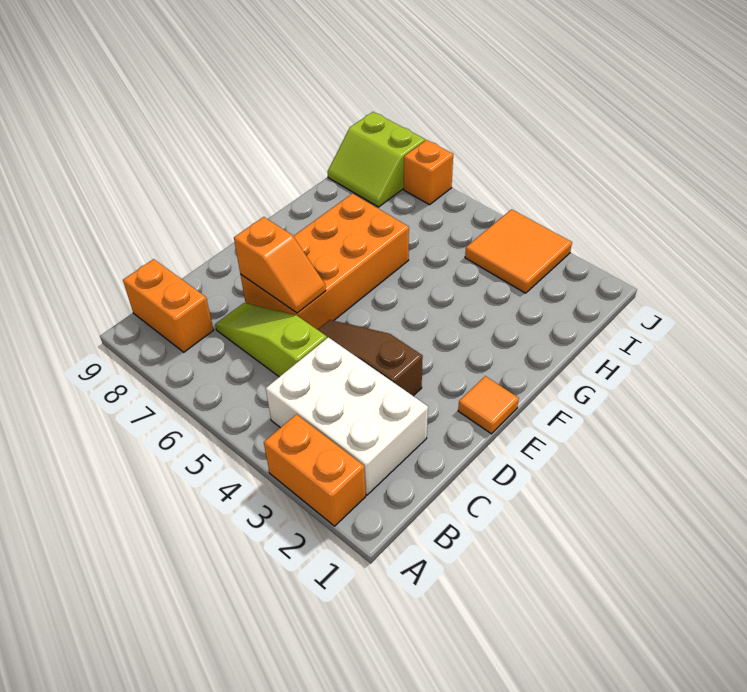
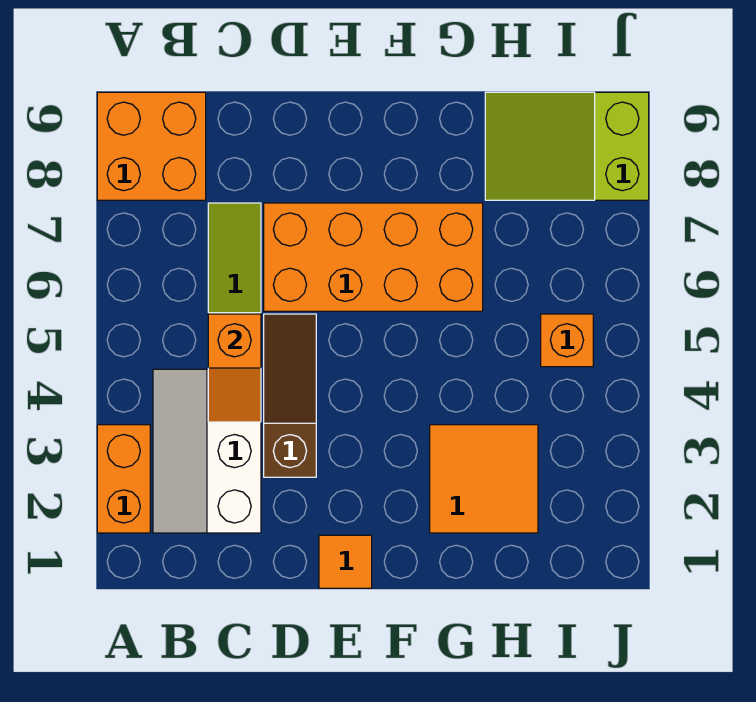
white 2x3 brick [266,337,428,495] -> white 2x3 slope [153,369,261,533]
orange 1x2 brick [123,259,213,352] -> orange 2x2 brick [97,92,206,200]
orange 1x2 slope [234,217,326,313] -> orange 1x2 slope moved to [208,314,261,422]
orange 2x2 tile [465,209,572,293] -> orange 2x2 tile moved to [430,425,538,533]
lime 2x2 slope [328,112,425,207] -> lime 2x3 slope [485,92,649,200]
orange 1x1 brick [404,140,453,205] -> orange 1x1 brick moved to [541,314,593,367]

